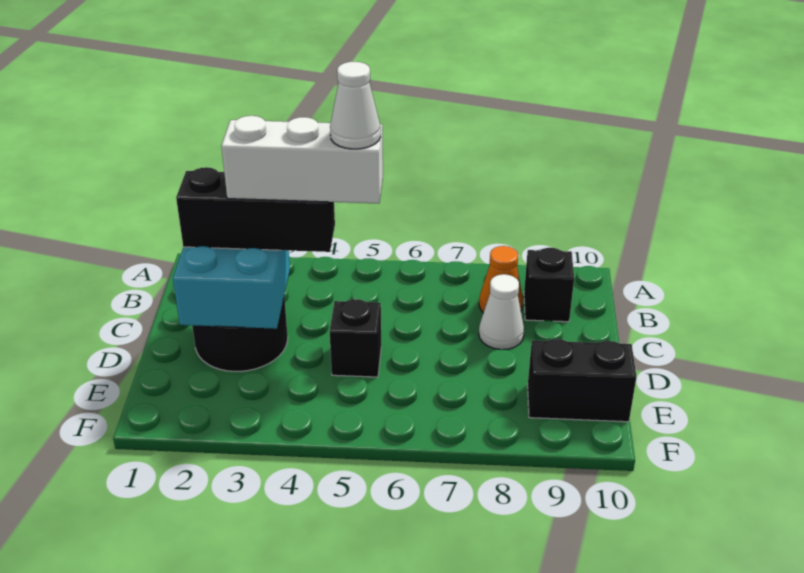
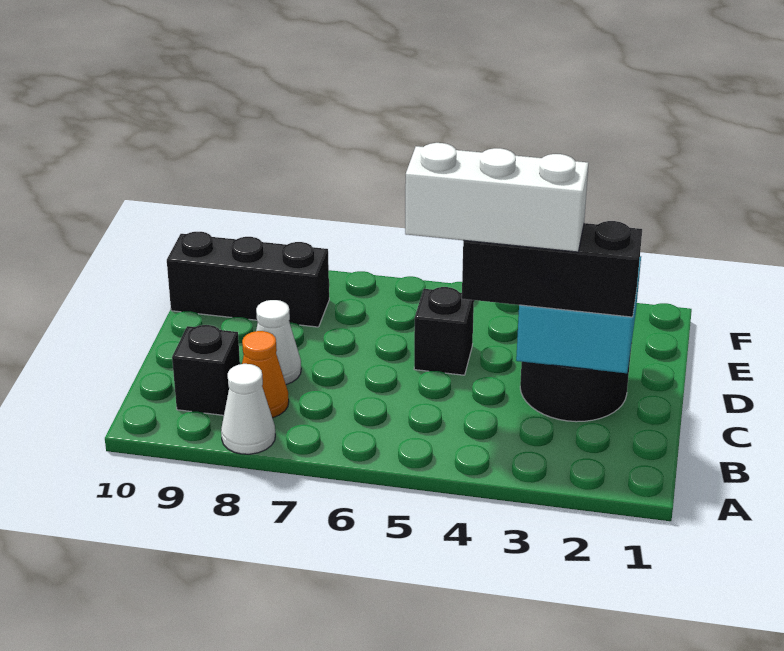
white 1x1 cone [330,62,381,149] -> white 1x1 cone moved to [221,364,275,454]
black 1x2 brick [528,339,636,422] -> black 1x3 brick [167,232,329,327]

